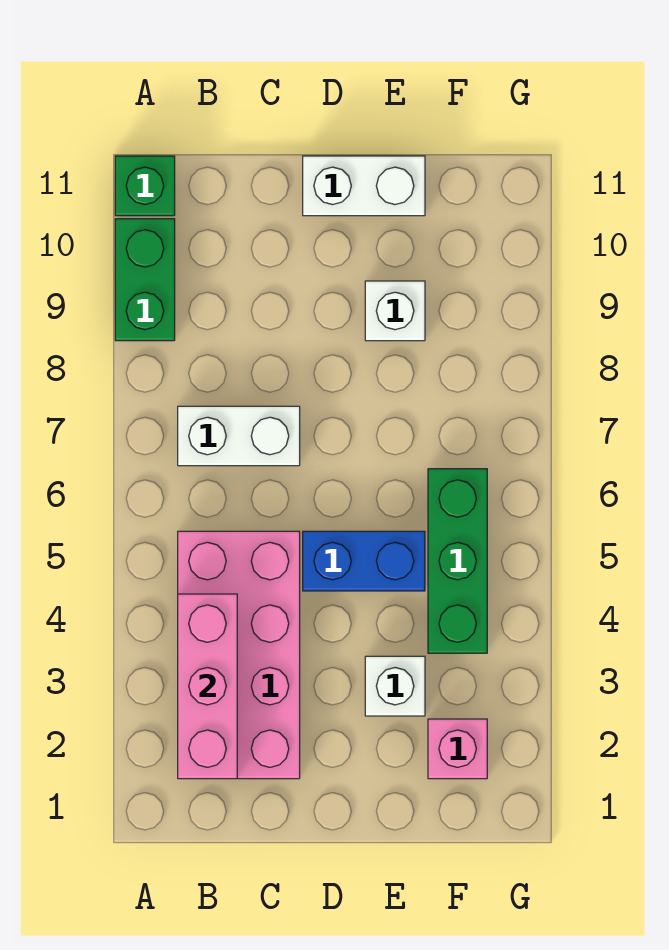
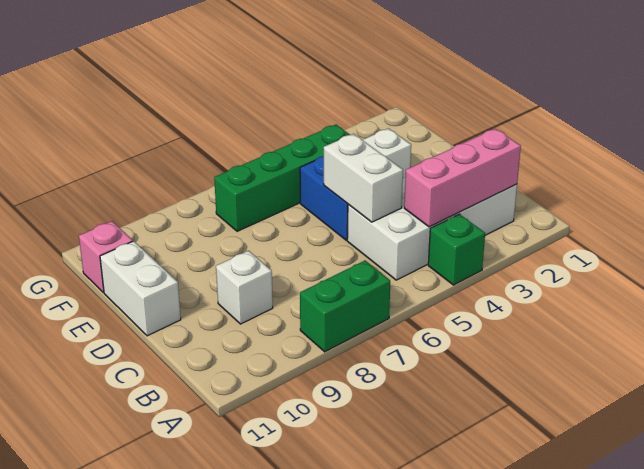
green 1x2 brick [115,219,175,341] -> green 1x2 brick moved to [300,261,390,352]
green 1x1 brick [115,156,175,216] -> green 1x1 brick moved to [428,214,485,285]
pink 2x4 brick [178,531,300,779] -> white 2x4 brick [347,178,517,280]
white 1x2 brick [178,406,300,466] -> white 1x2 brick moved to [324,134,403,222]
white 1x1 brick [365,281,425,341] -> white 1x1 brick moved to [216,251,273,324]
pink 1x1 brick [428,719,487,779] -> pink 1x1 brick moved to [79,221,133,293]
green 1x3 brick [428,469,487,653] -> green 1x4 brick [214,125,350,231]

